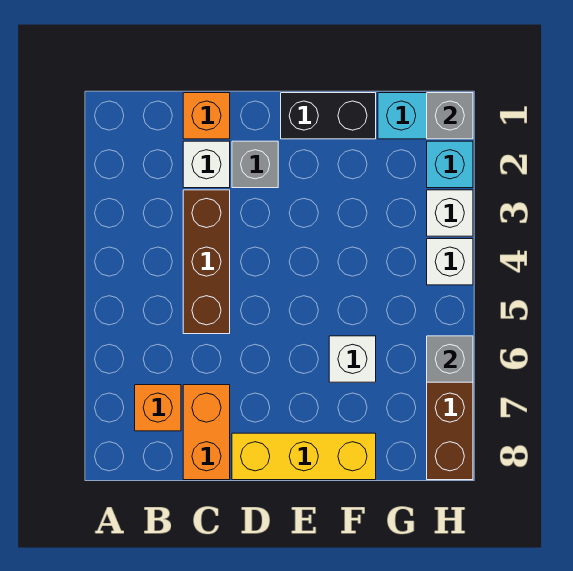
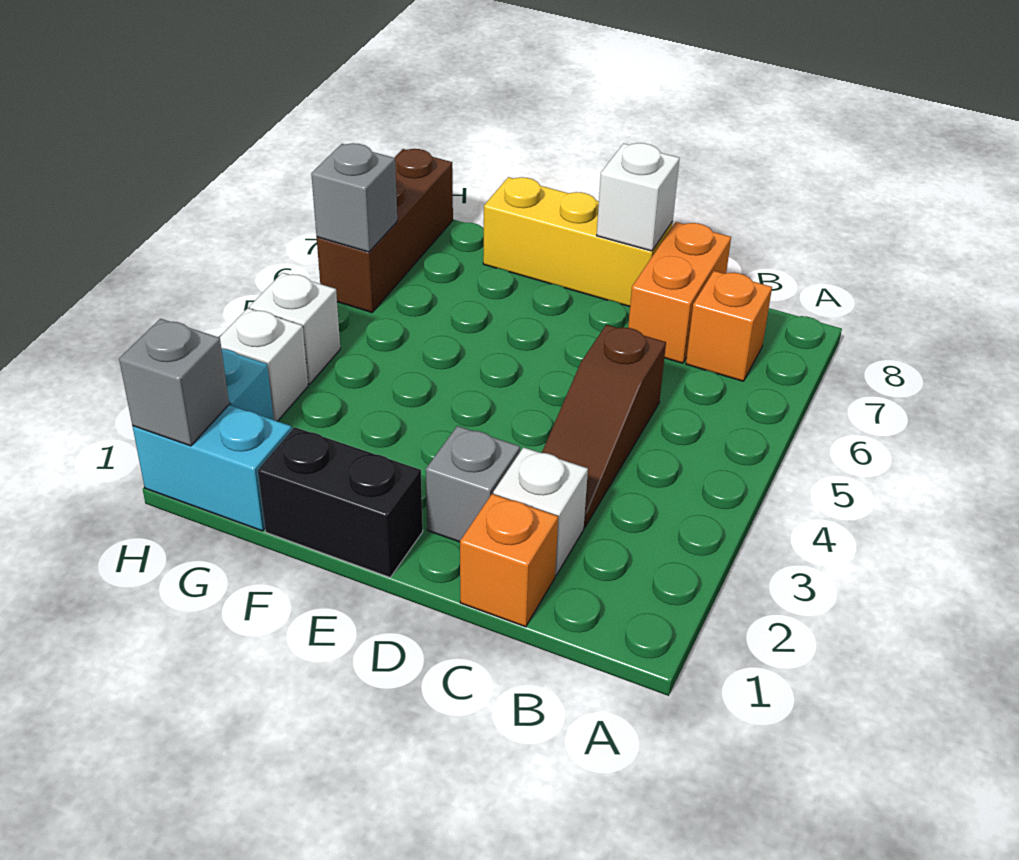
brown 1x3 brick [183,190,230,334] -> brown 1x3 slope [542,325,666,528]
white 1x1 brick [329,336,376,382] -> white 1x1 brick moved to [597,143,680,251]

